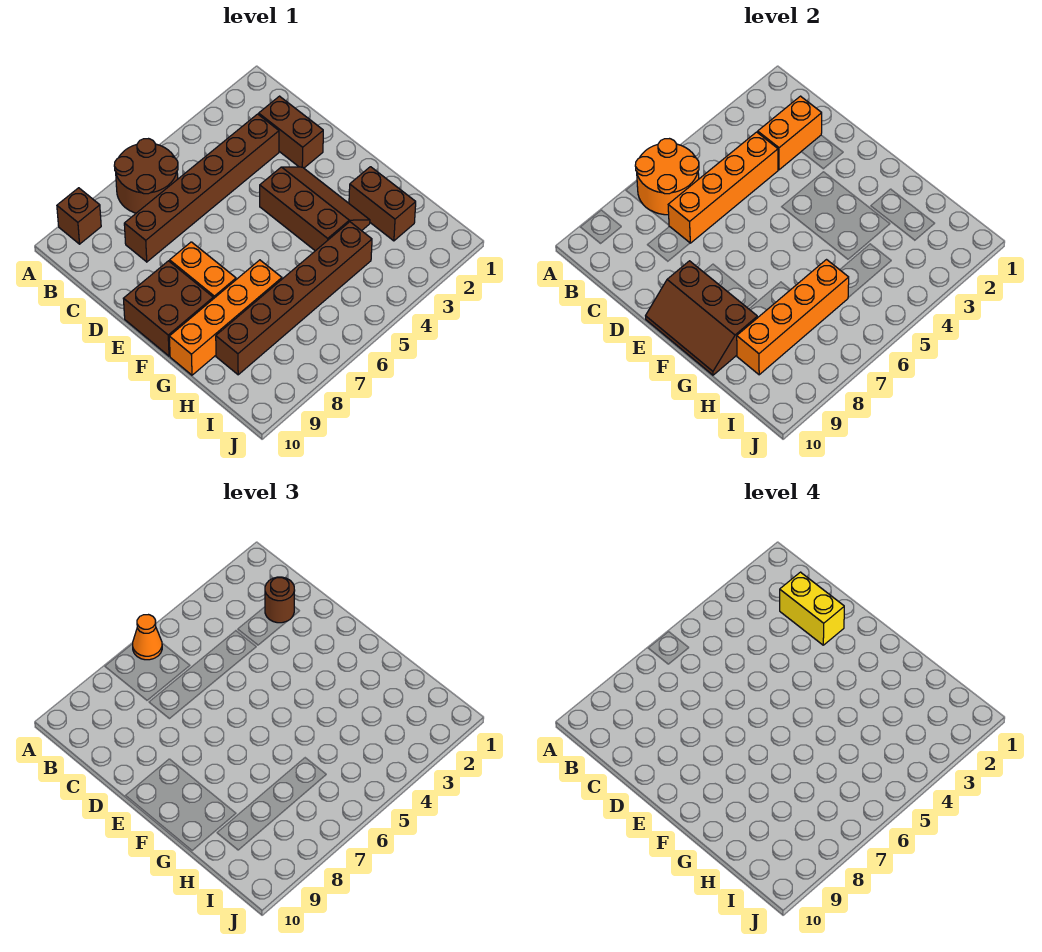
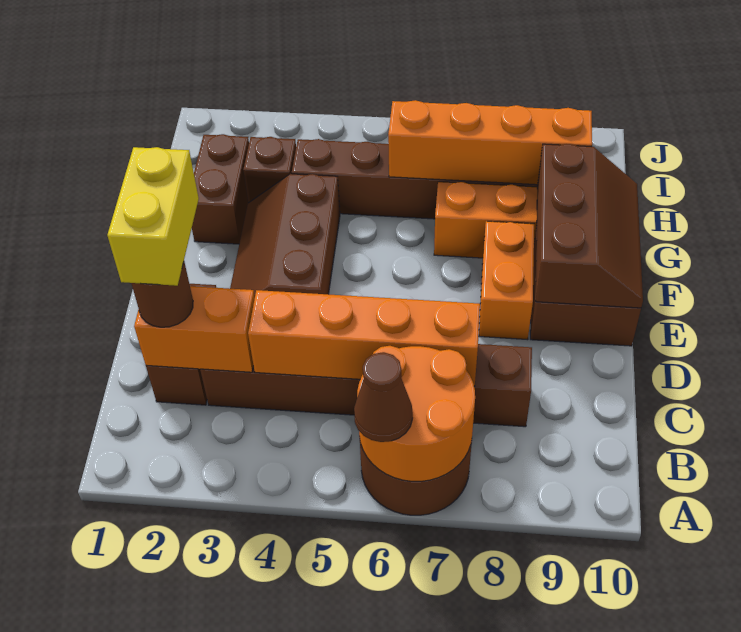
orange 1x1 cone [133,615,162,660] -> brown 1x1 cone [354,352,413,442]
brown 1x1 brick [57,188,101,244] -> brown 1x1 brick moved to [243,137,296,203]

